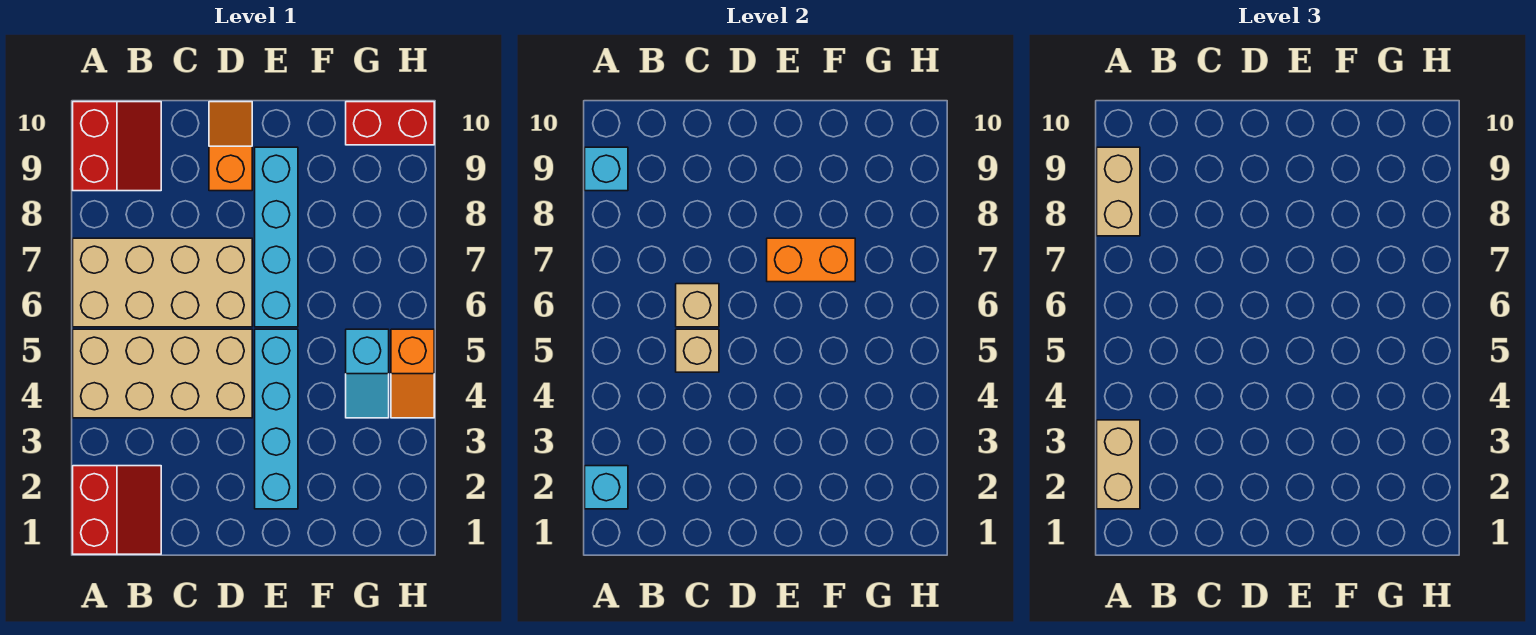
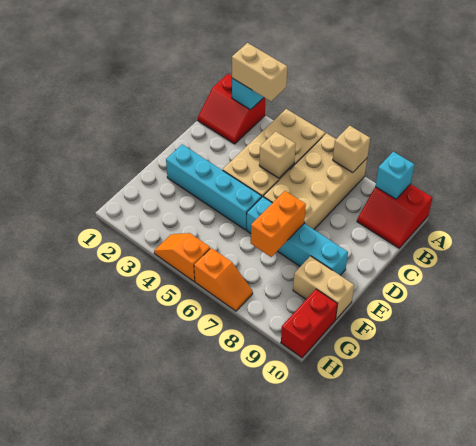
tan 1x2 brick [1097,147,1140,236] -> tan 1x2 brick moved to [293,256,354,320]
tan 1x1 brick [676,284,719,327] -> tan 1x1 brick moved to [333,126,370,173]
orange 1x2 slope [209,102,252,191] -> orange 1x2 slope moved to [194,248,253,311]
cyan 1x2 slope [346,329,389,418] -> none

